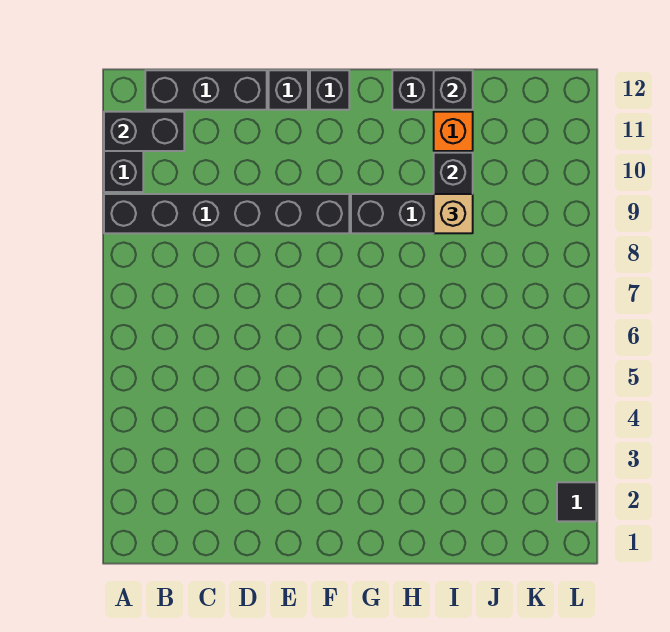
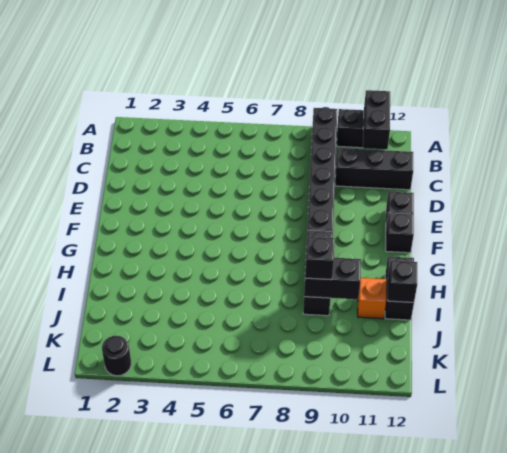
black 1x3 brick [145,70,267,110] -> black 1x3 brick turned to [335,148,413,190]
tan 1x1 brick [434,194,473,233] -> black 1x1 brick [305,237,334,280]
black 1x1 tile [557,482,596,521] -> black 1x1 round brick [102,336,131,376]

